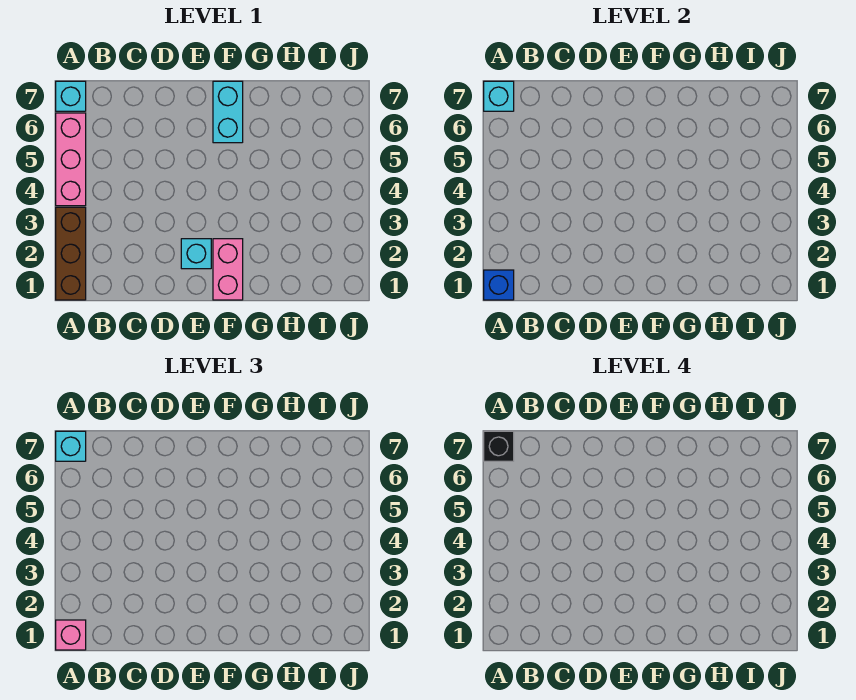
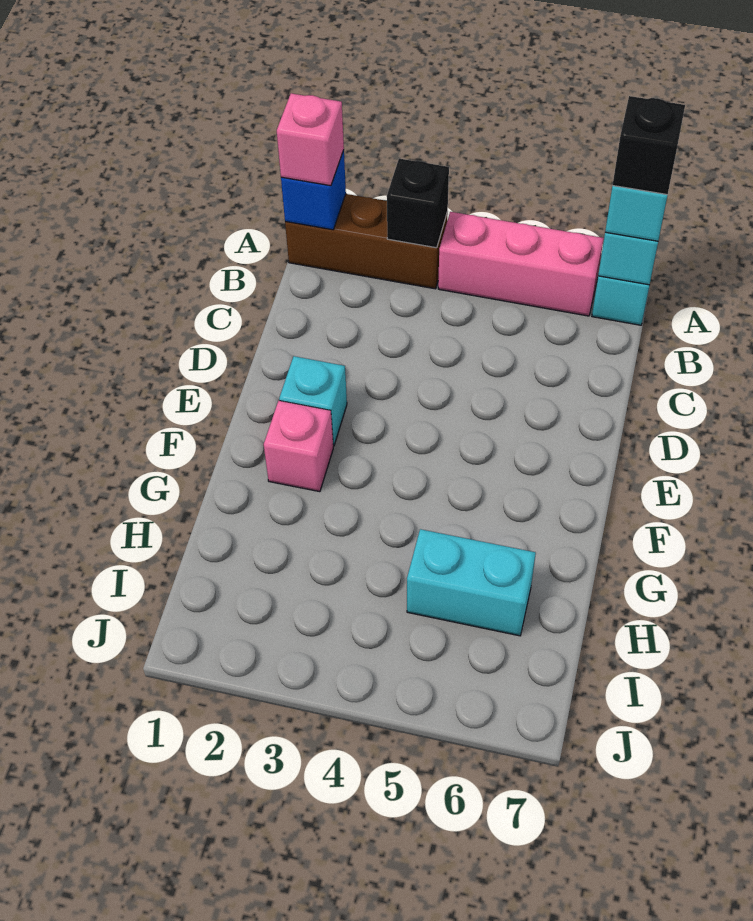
none -> black 1x1 brick [387,159,449,248]
pink 1x2 brick [213,239,243,300] -> pink 1x1 brick [264,401,333,492]
cyan 1x2 brick [213,81,243,143] -> cyan 1x2 brick moved to [407,529,536,636]

